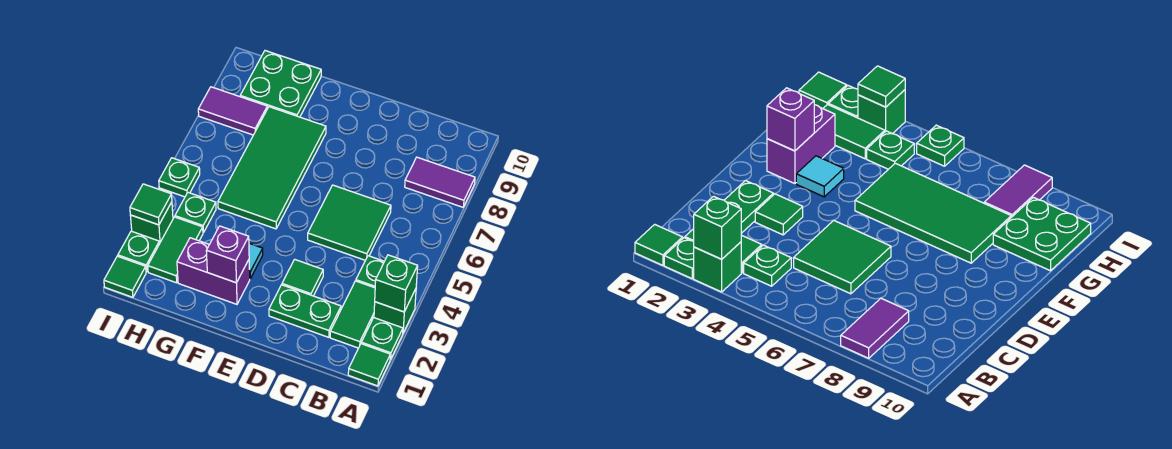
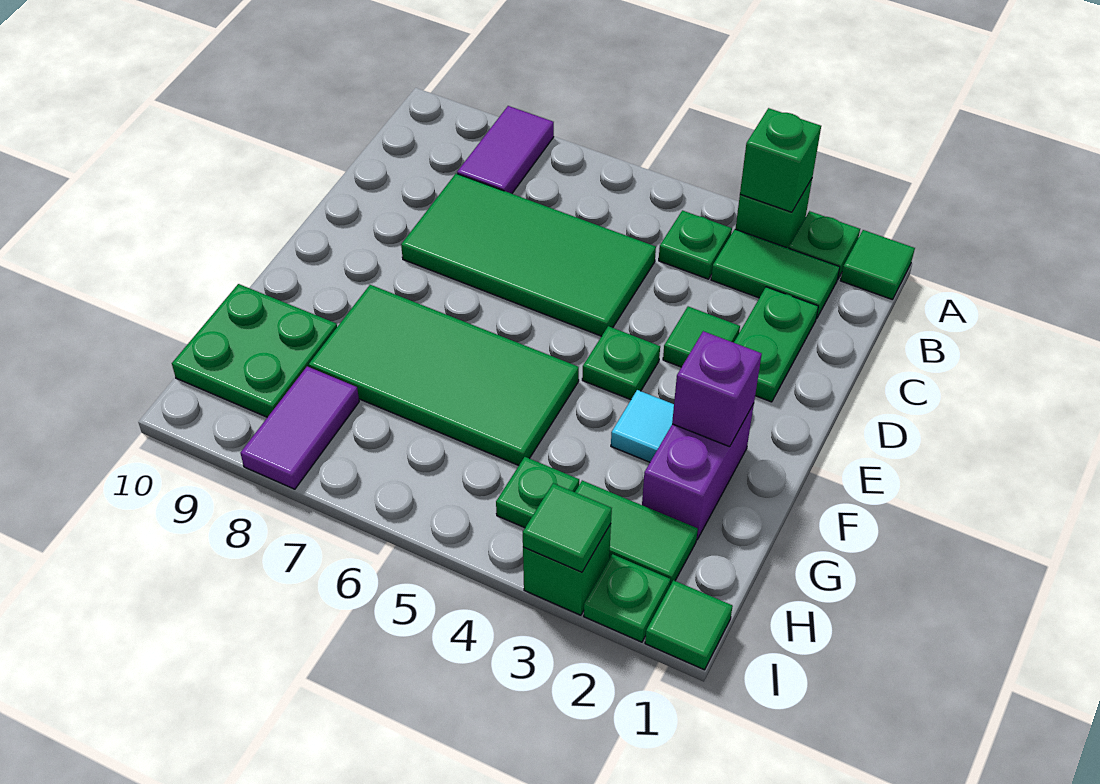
green 2x2 tile [308,185,391,260] -> green 2x4 tile [401,174,656,336]
green 1x1 plate [159,158,200,197] -> green 1x1 plate moved to [582,326,660,400]

